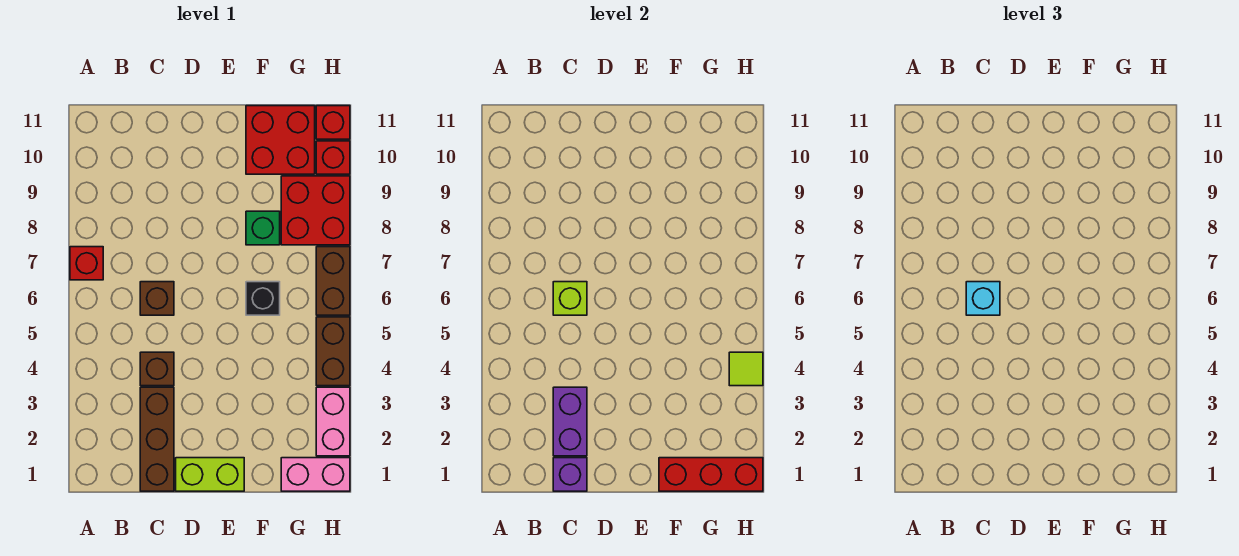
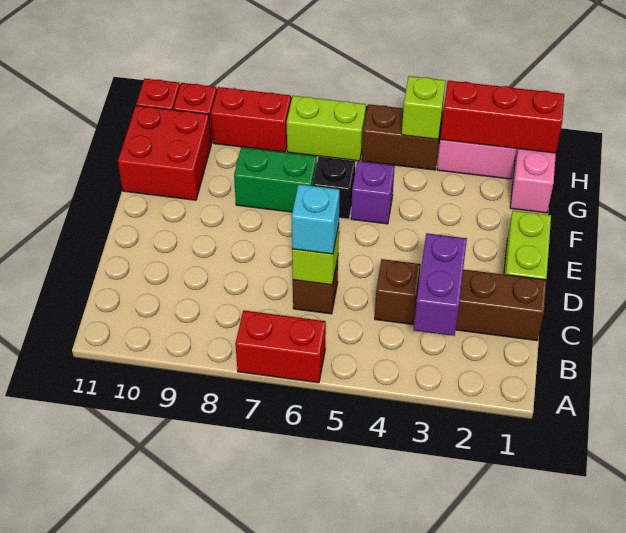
red 1x1 brick [70,247,103,280] -> red 1x2 brick [235,310,326,383]
purple 1x1 brick [553,458,587,491] -> purple 1x1 brick moved to [351,161,395,224]
purple 1x2 brick [553,387,587,456] -> purple 1x2 brick turned to [414,233,467,336]
red 1x3 brick [659,458,763,491] -> red 1x3 brick turned to [440,81,564,153]
green 1x1 brick [246,211,280,245] -> green 1x2 brick [234,147,317,212]
red 2x2 brick [281,176,350,245] -> red 1x2 brick [211,87,291,152]
lime 1x1 tile [729,352,763,386] -> lime 1x1 brick [402,76,445,139]
brown 1x2 brick [316,247,350,315] -> lime 1x2 brick [287,96,366,161]

